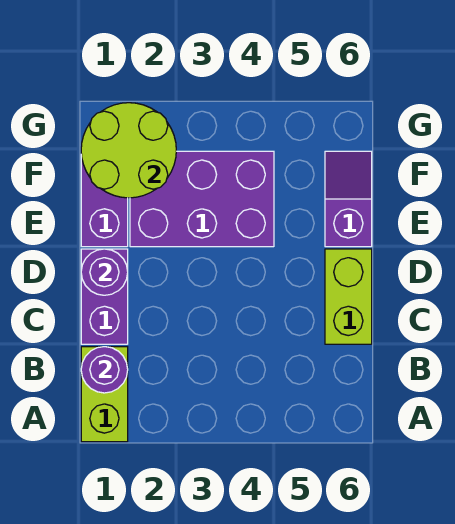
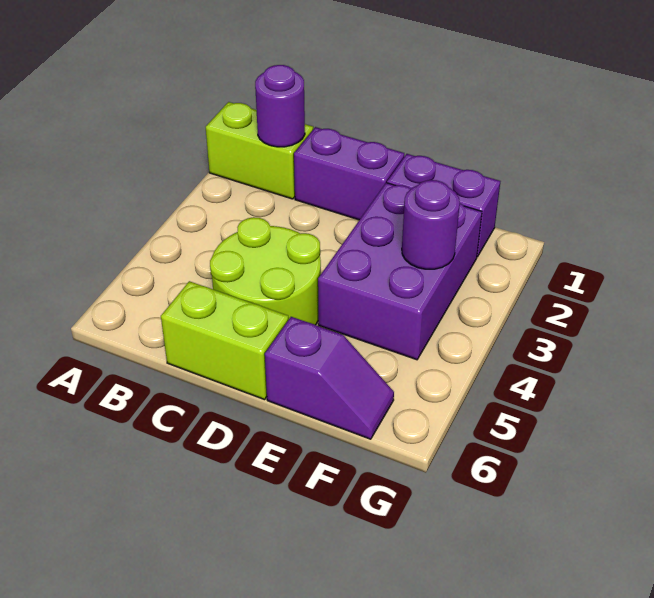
purple 1x1 round brick [81,249,128,295] -> purple 1x1 round brick moved to [402,180,460,269]
lime 2x2 round brick [81,103,176,198] -> lime 2x2 round brick moved to [210,217,321,325]

